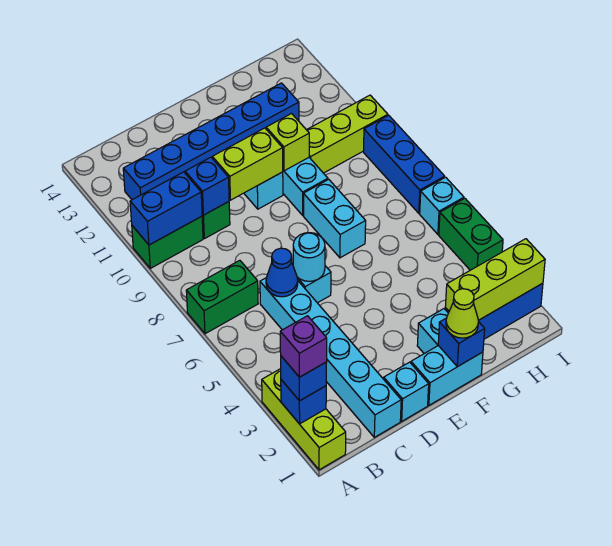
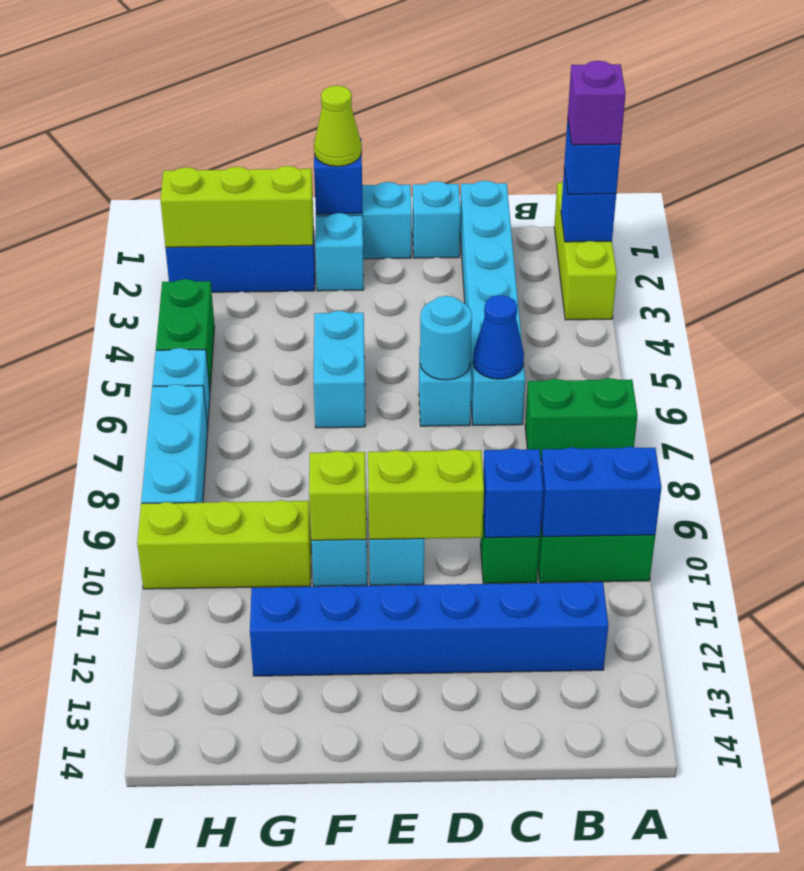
cyan 1x2 brick [304,179,366,258] -> cyan 1x2 brick moved to [314,311,365,428]
blue 1x3 brick [364,115,445,213] -> cyan 1x3 brick [141,384,208,503]

